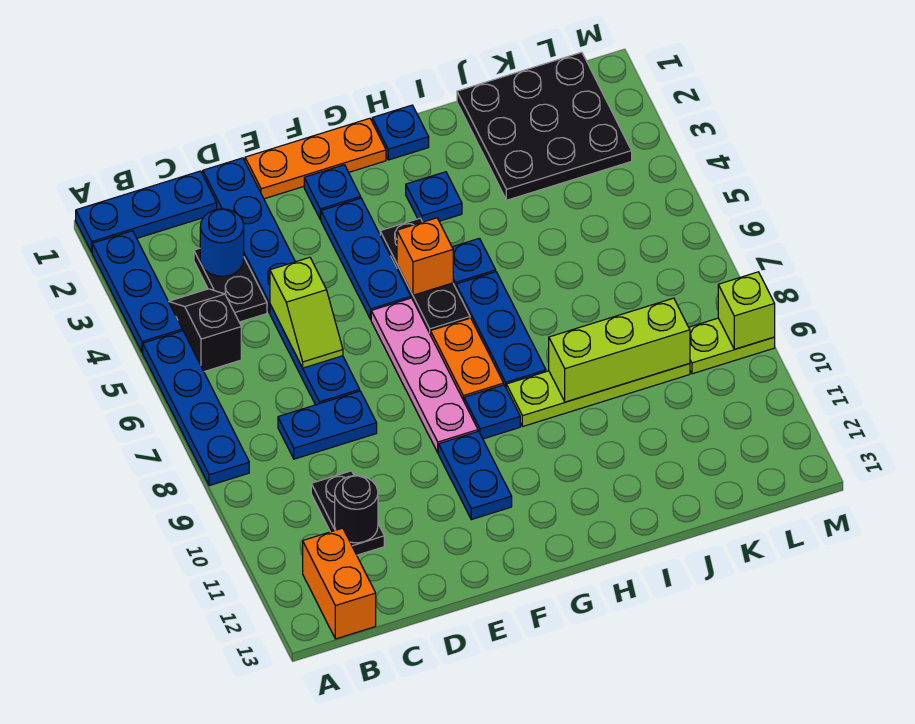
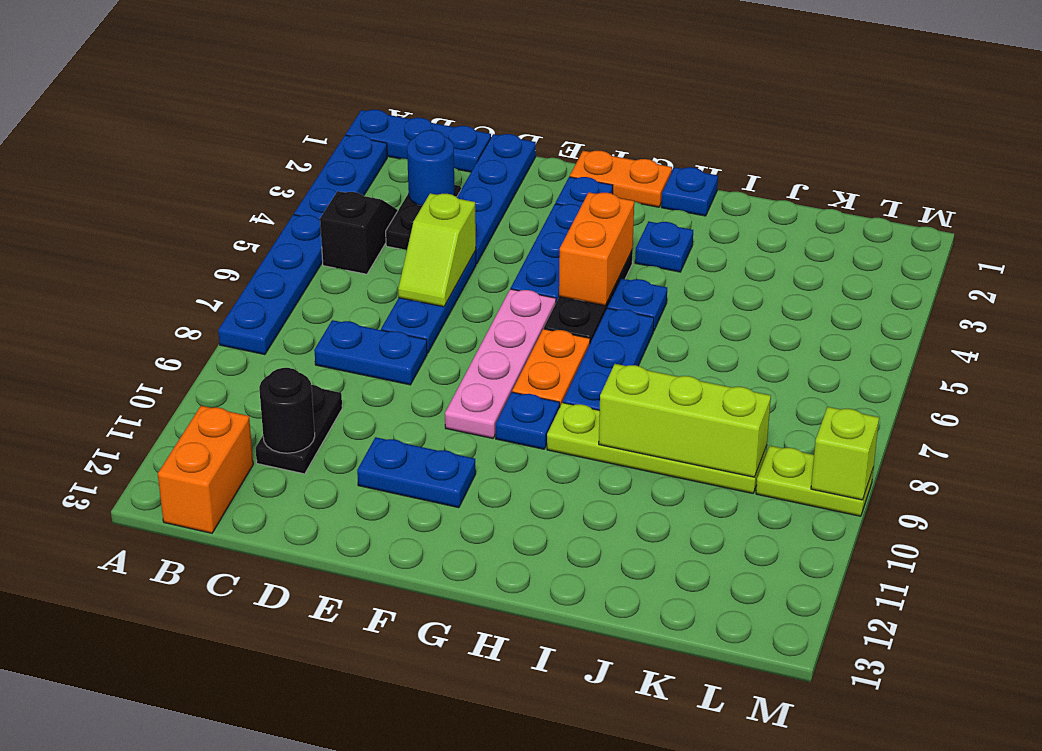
orange 1x3 plate [245,118,386,199] -> orange 1x2 plate [570,151,672,207]
blue 1x2 plate [438,431,512,520] -> blue 1x2 plate turned to [357,437,476,508]
orange 1x1 brick [397,218,453,295] -> orange 1x2 brick [559,192,634,306]
black 3x3 plate [457,52,632,200] -> none

